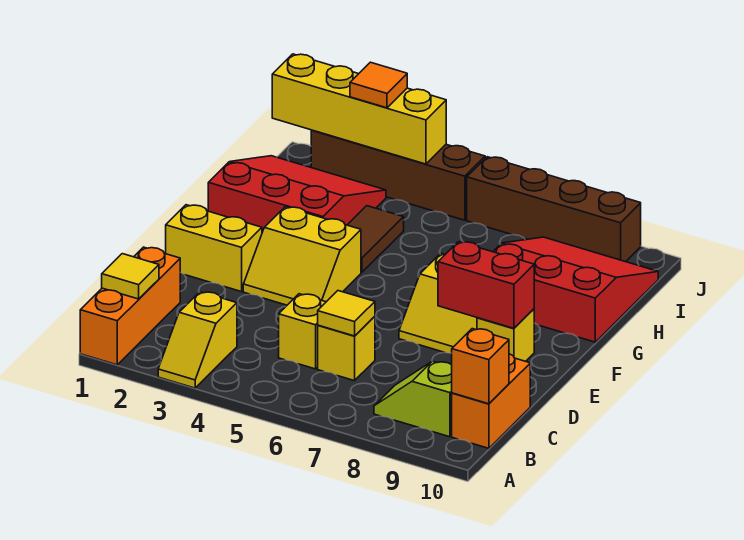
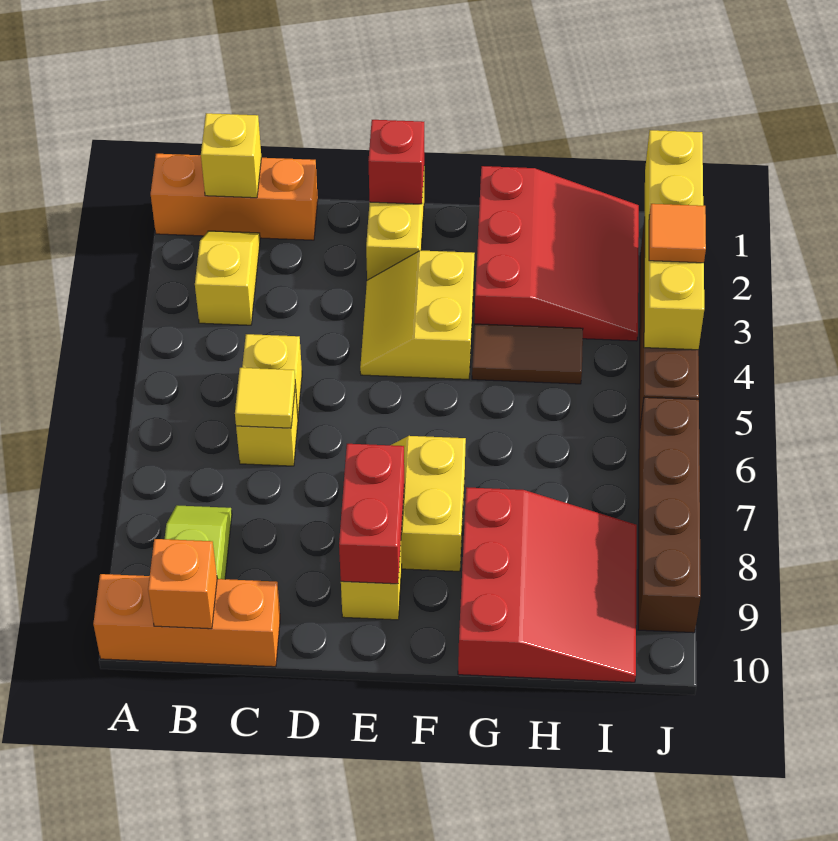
yellow 1x2 slope [158,292,237,388] -> yellow 1x2 slope turned to [195,231,260,325]
yellow 1x1 tile [102,254,159,299] -> yellow 1x1 brick [201,113,261,198]
orange 1x2 brick [452,354,530,448] -> orange 1x3 brick [93,574,280,667]
none -> red 1x1 brick [369,120,424,204]

